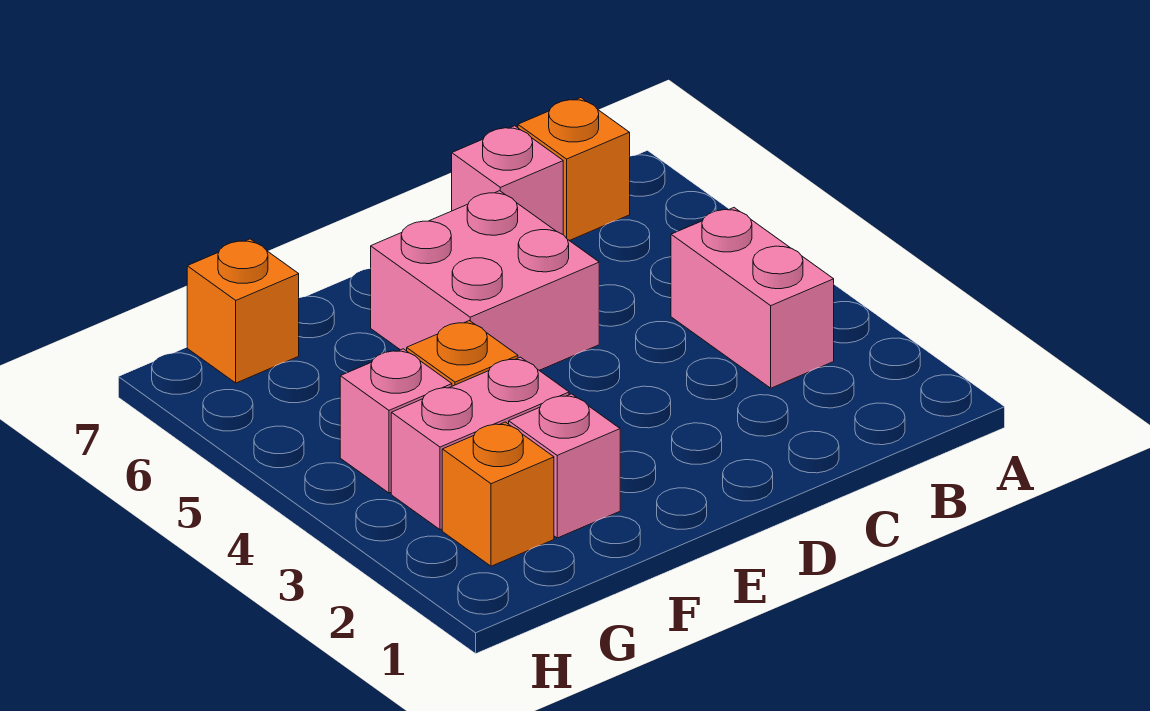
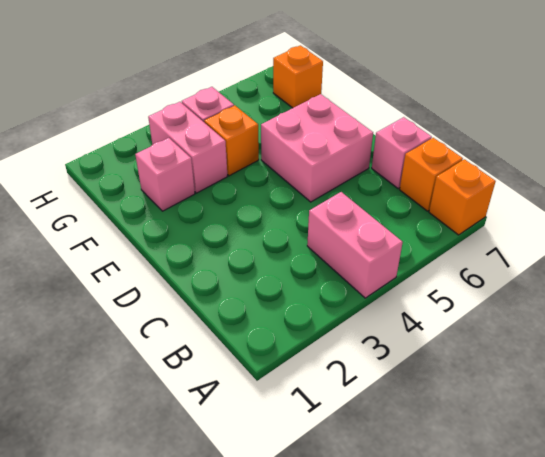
pink 1x2 brick [671,208,834,388] -> pink 1x2 brick turned to [307,192,403,298]
orange 1x1 brick [442,422,554,566] -> orange 1x1 brick moved to [429,159,496,235]

